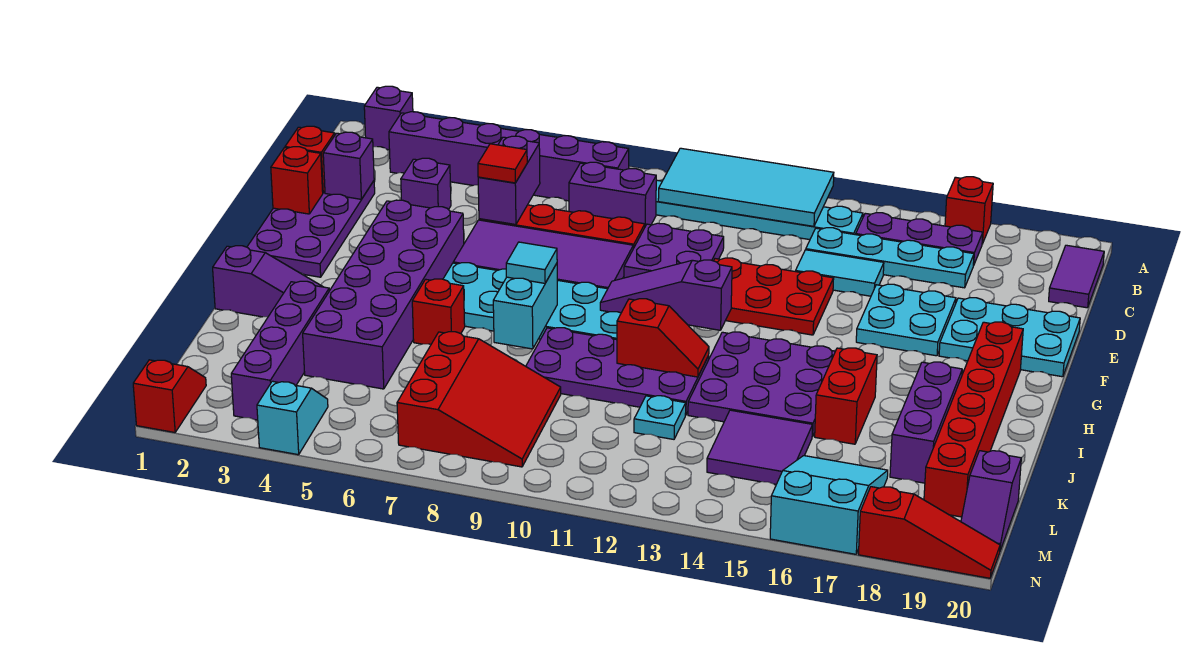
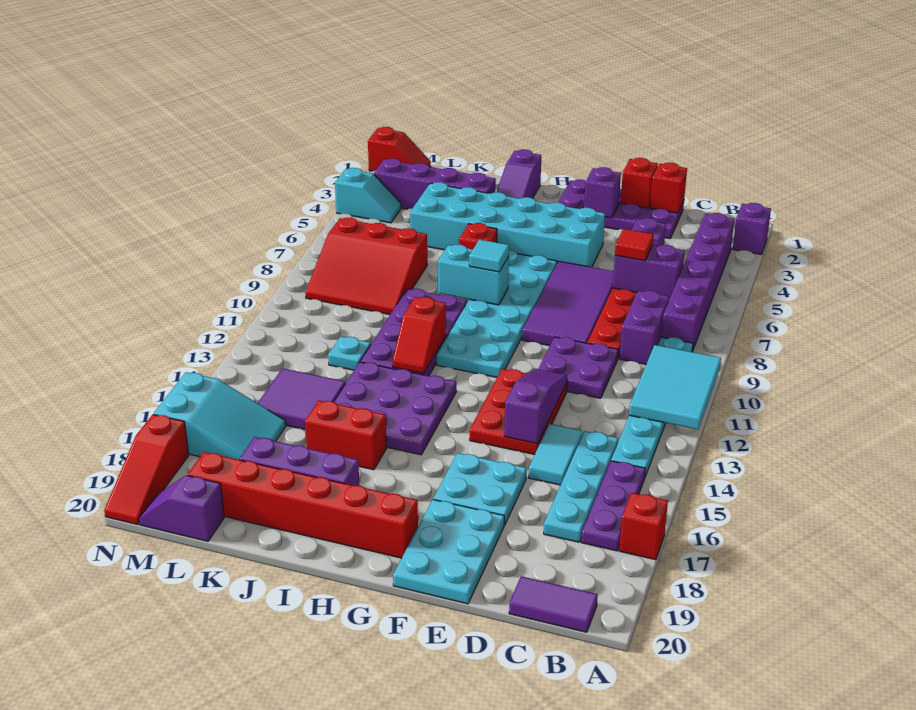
cyan 2x4 tile [658,148,834,226] -> cyan 2x3 tile [629,345,721,429]
purple 1x1 brick [323,132,374,199] -> purple 1x1 brick moved to [584,167,621,218]
purple 2x6 brick [303,200,464,389] -> cyan 2x6 brick [410,182,605,267]
purple 1x3 slope [600,260,732,330] -> purple 1x3 slope moved to [504,369,567,444]

